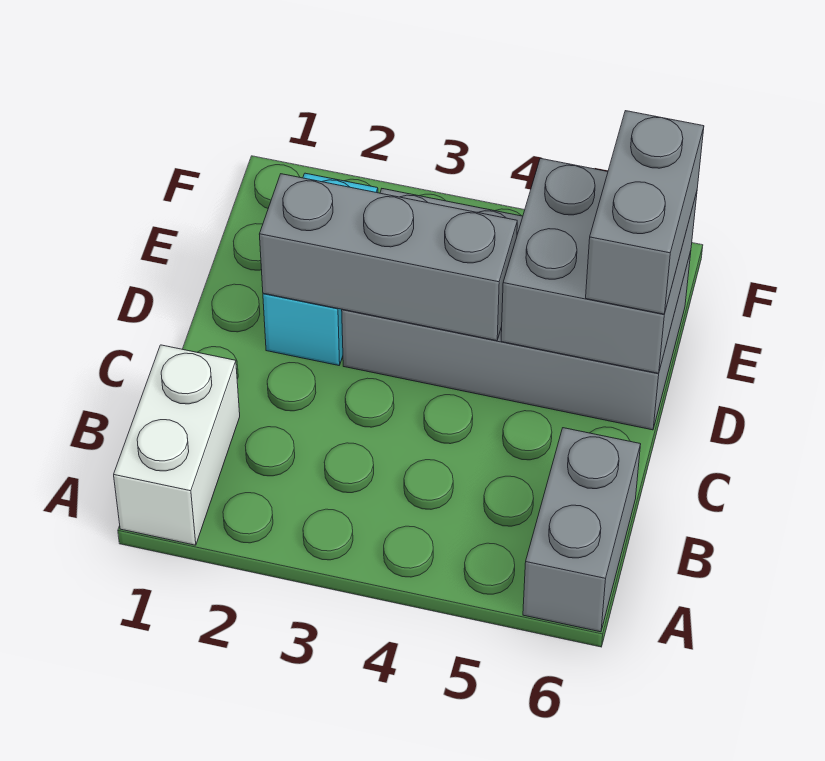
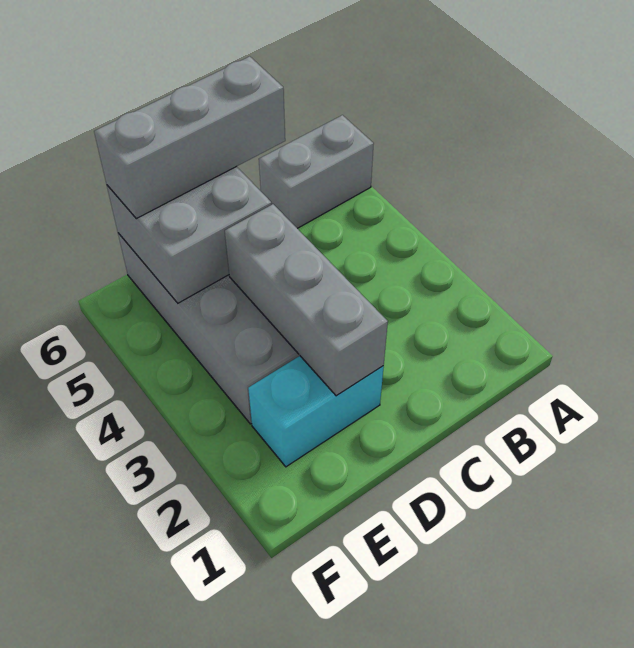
white 1x2 brick [114,345,240,545] -> none
grey 1x2 brick [586,111,704,314] -> grey 1x3 brick [94,56,285,219]

